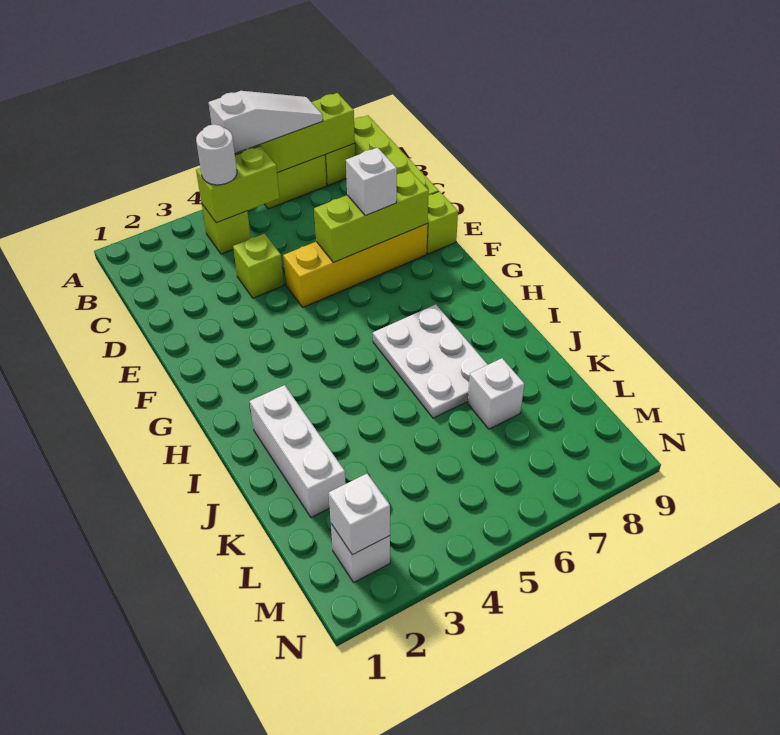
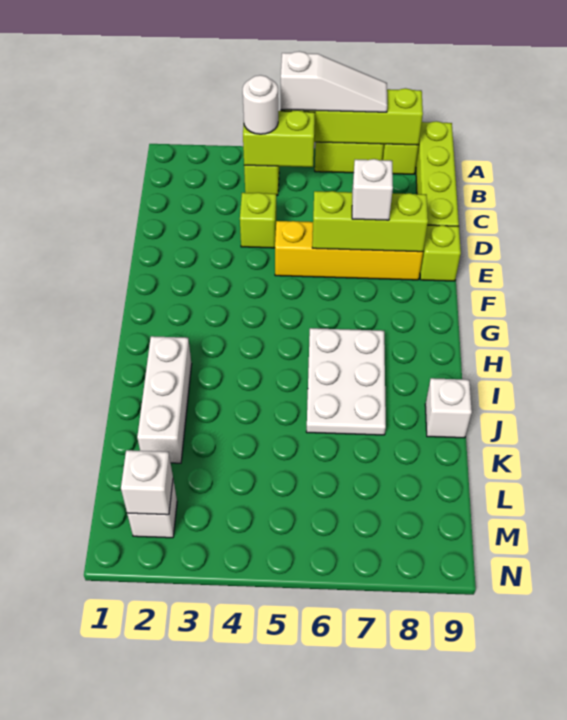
white 1x1 brick [468,358,524,429] -> white 1x1 brick moved to [425,378,472,438]

